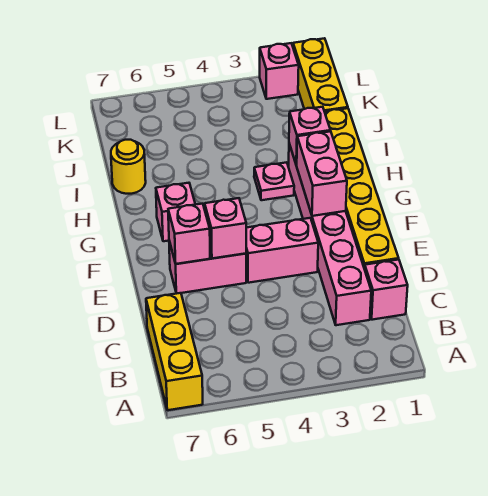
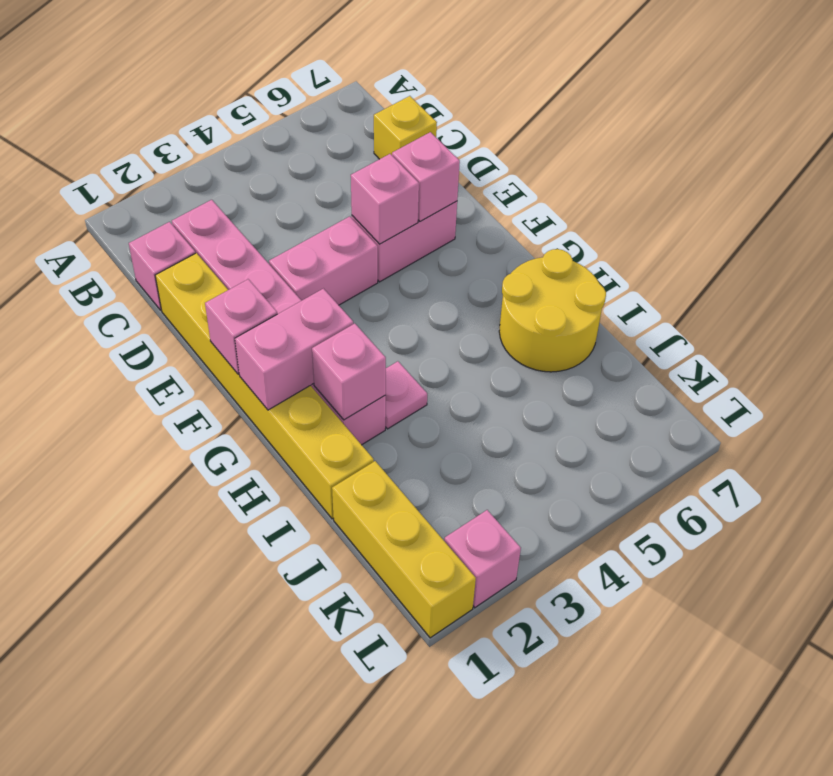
yellow 1x3 brick [146,293,203,410] -> yellow 1x1 brick [374,96,437,159]
pink 1x2 brick [297,131,347,216] -> pink 1x2 brick turned to [235,289,353,410]
pink 1x1 brick [156,183,195,241] -> pink 1x1 brick moved to [205,279,277,374]
yellow 1x1 round brick [111,140,146,194] -> yellow 2x2 round brick [499,249,606,372]

